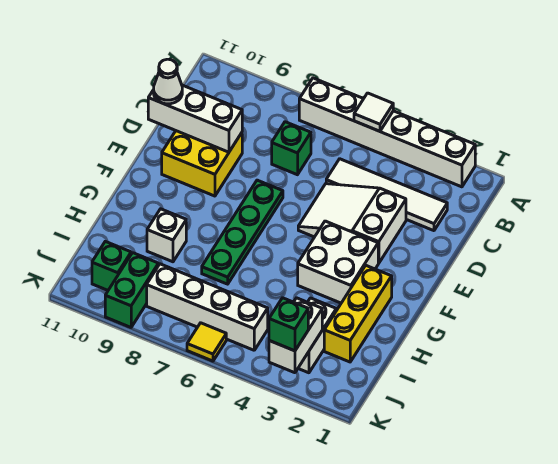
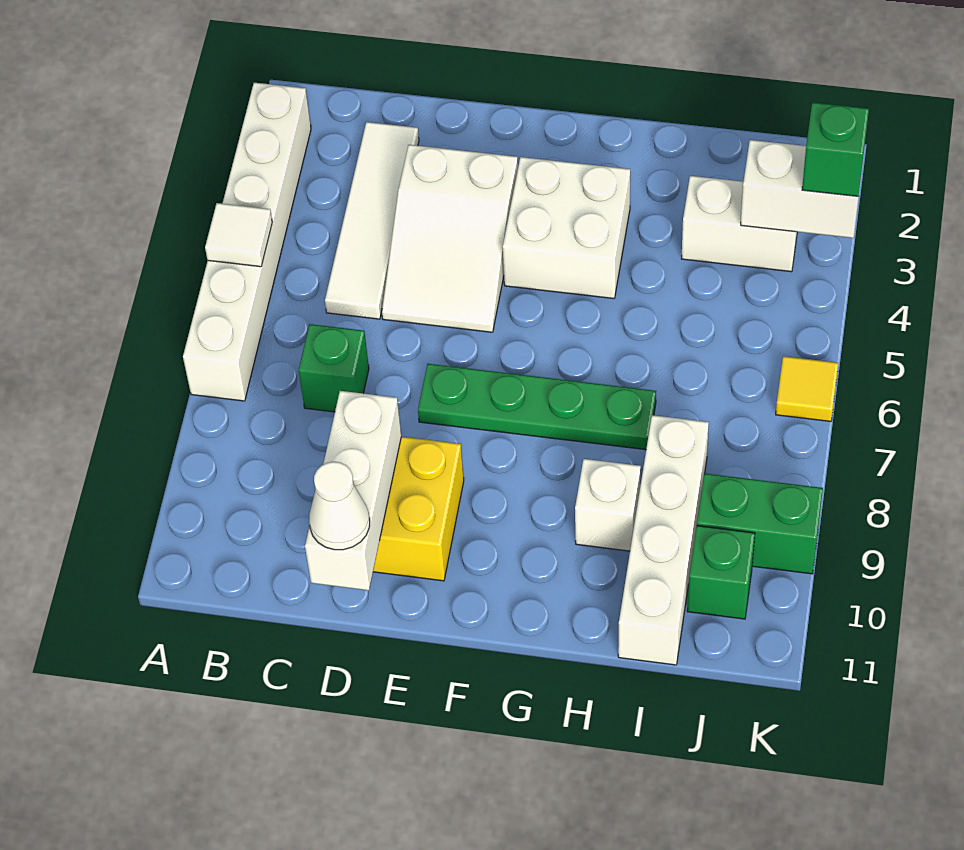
yellow 1x3 brick [324,265,392,362] -> none
white 1x4 brick [147,264,268,350] -> white 1x4 brick moved to [618,415,709,665]

